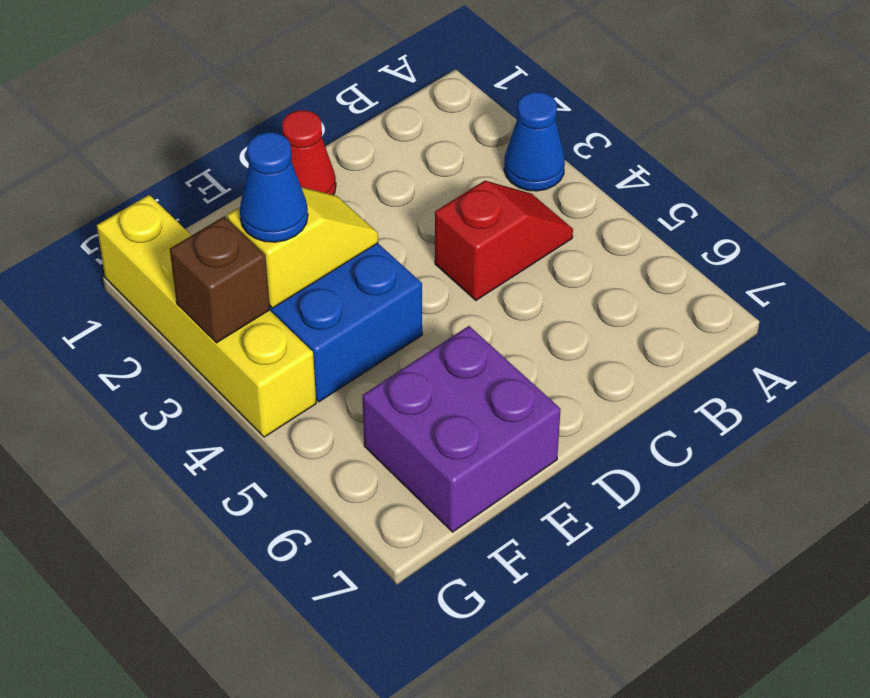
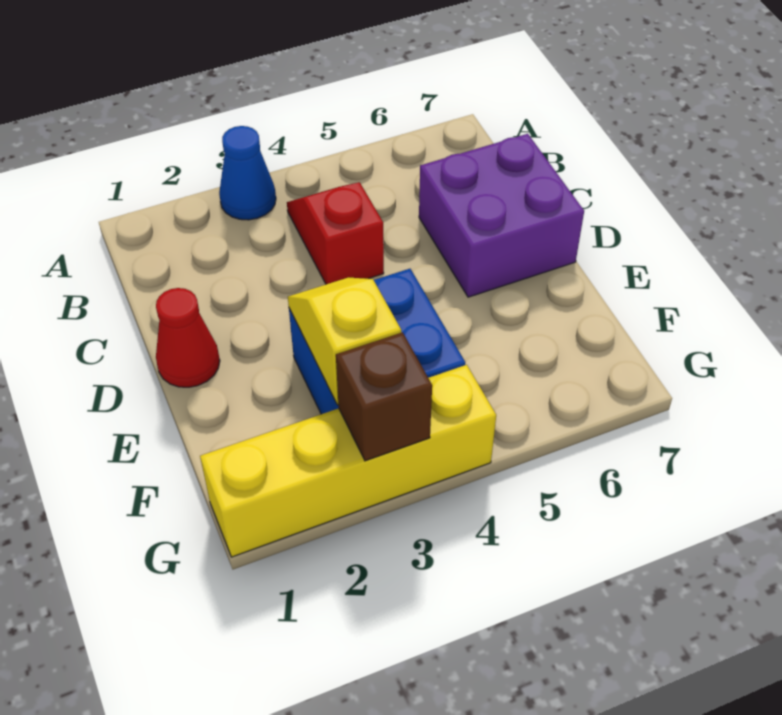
purple 2x2 brick [362,326,561,532] -> purple 2x2 brick moved to [419,134,584,297]
blue 1x1 cone [240,132,308,242] -> none

